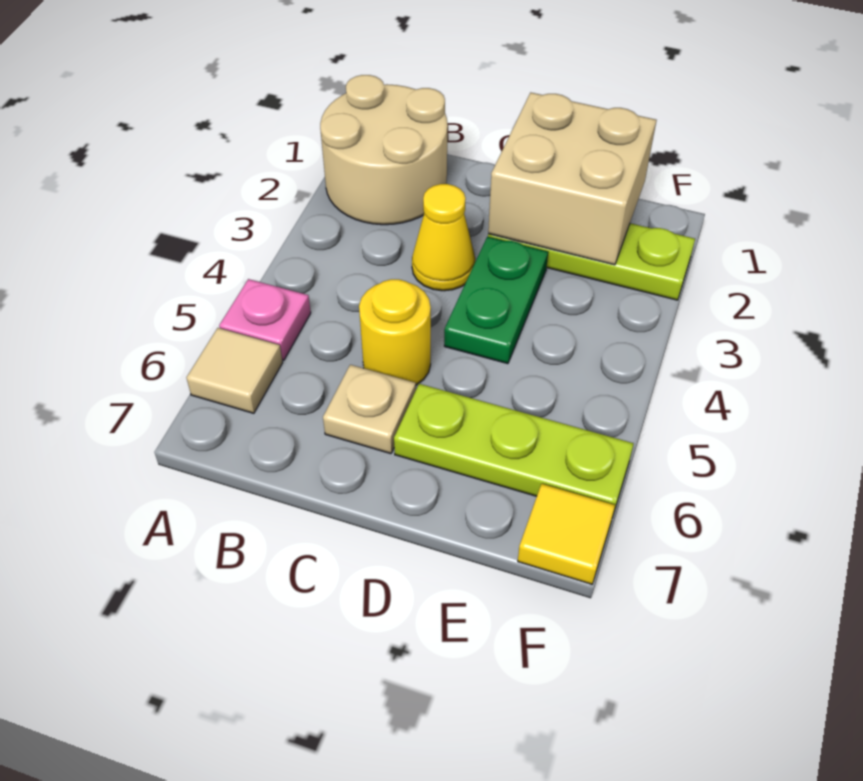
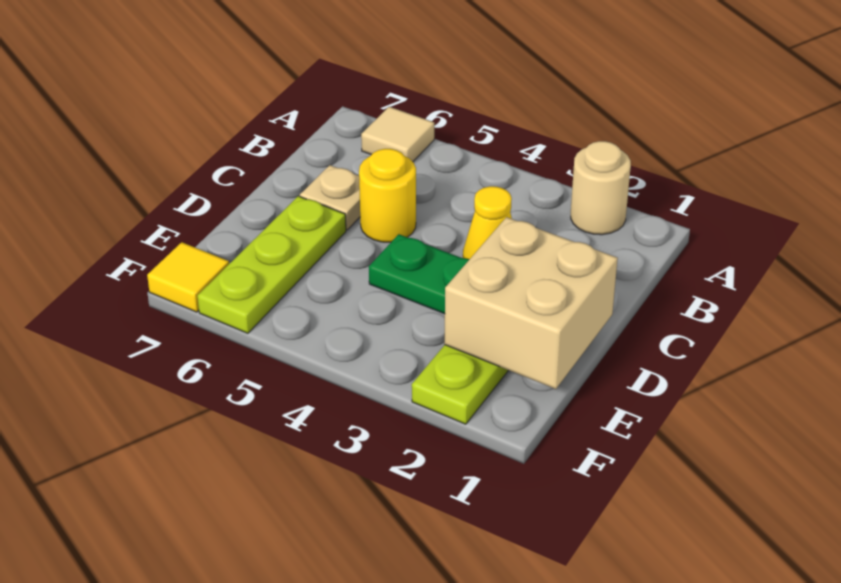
tan 2x2 round brick [320,75,448,225] -> tan 1x1 round brick [571,141,631,235]
pink 1x1 plate [219,279,311,360] -> none

